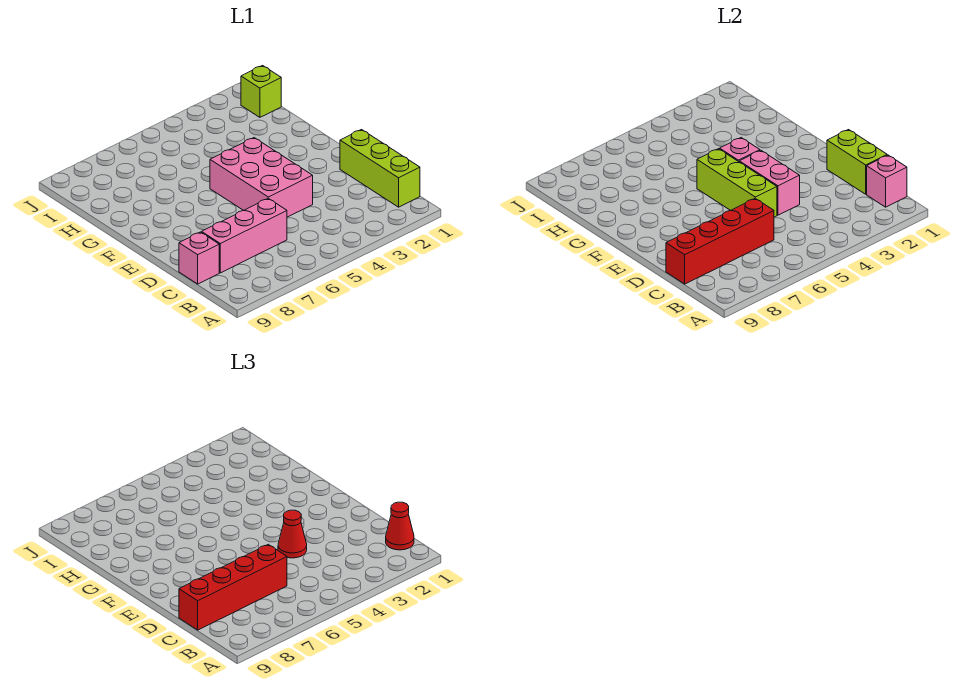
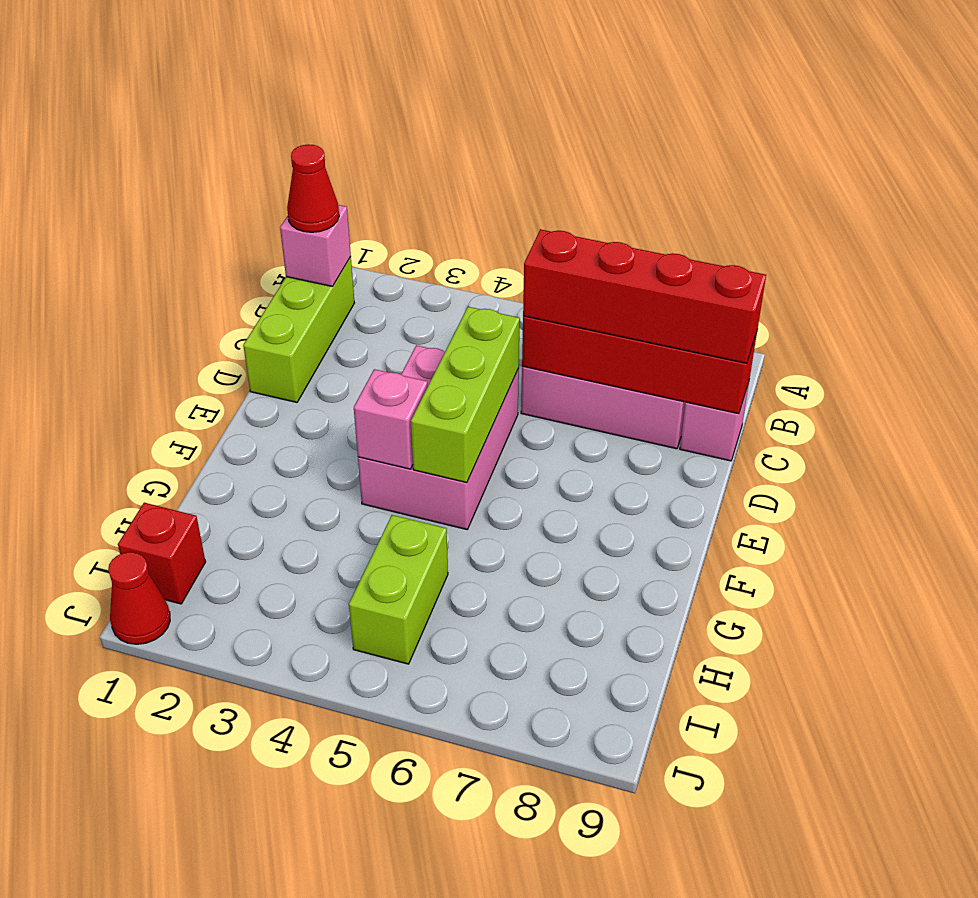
lime 1x2 brick [827,130,887,194] -> lime 1x2 brick moved to [349,515,448,664]
pink 1x2 brick [739,150,800,215] -> none
red 1x1 cone [278,510,307,558] -> red 1x1 cone moved to [108,552,170,644]
lime 1x1 brick [241,66,281,117] -> red 1x1 brick [118,503,206,604]

